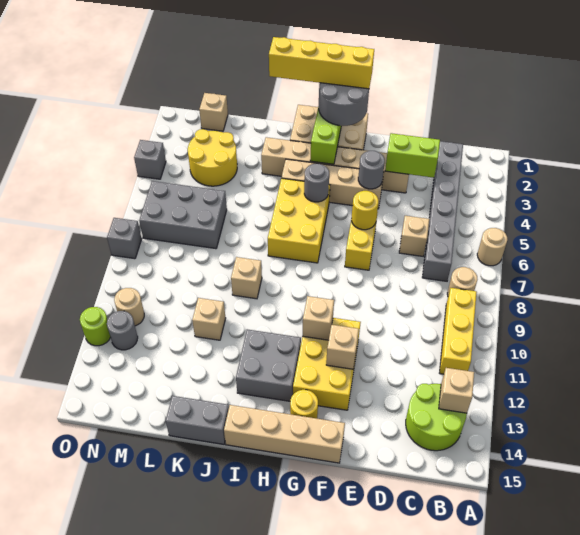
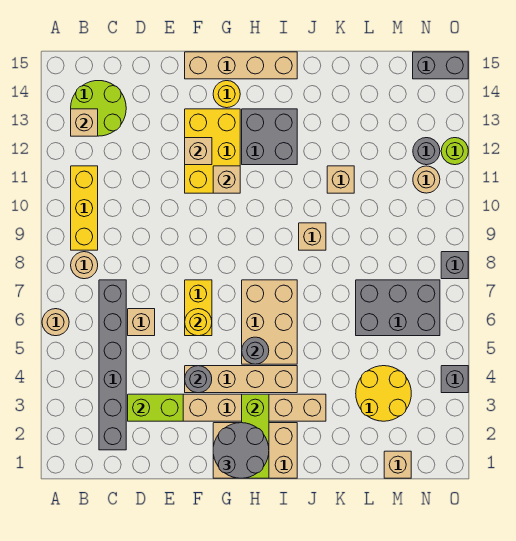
yellow 1x4 brick [269,37,374,89] -> none
yellow 2x3 brick [268,178,330,263] -> tan 2x3 brick [242,280,297,364]
grey 1x2 brick [166,396,229,444] -> grey 1x2 brick moved to [413,52,468,79]

